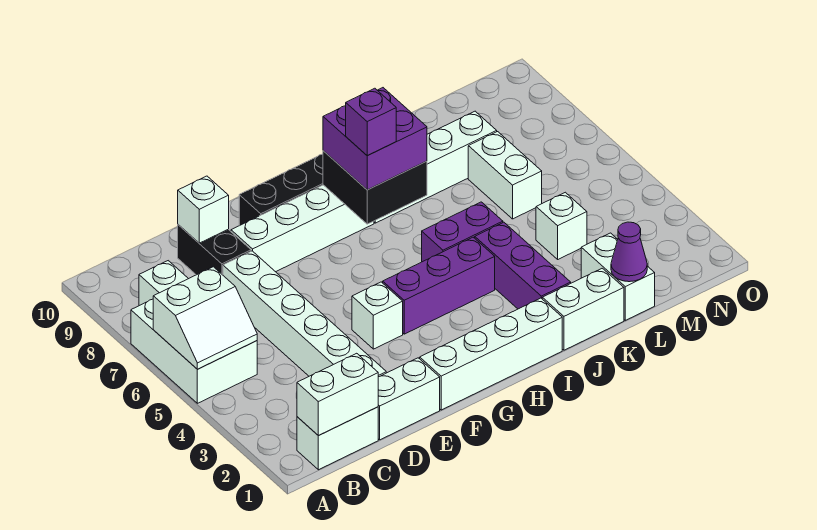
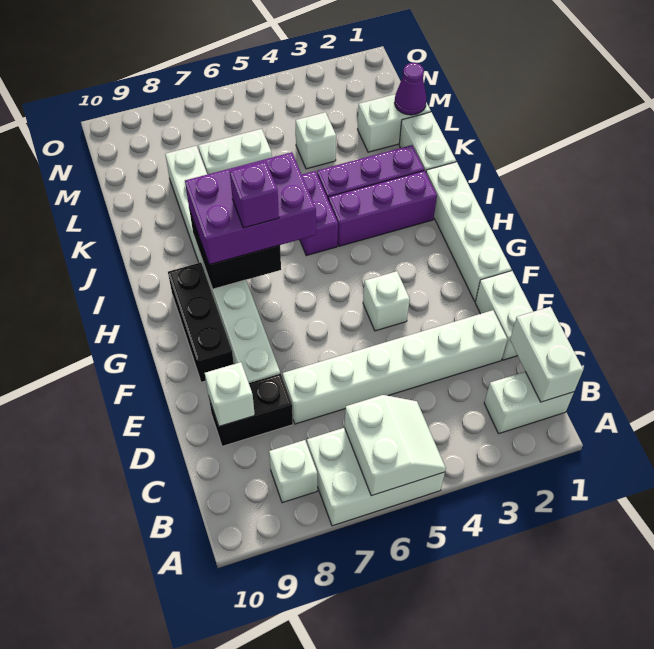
white 1x2 brick [297,407,378,470] -> white 1x2 brick turned to [484,372,574,433]
purple 1x3 brick [383,237,495,334] -> purple 1x3 brick turned to [328,171,437,246]
purple 2x2 brick [323,88,427,190] -> purple 2x3 brick [185,152,316,265]

